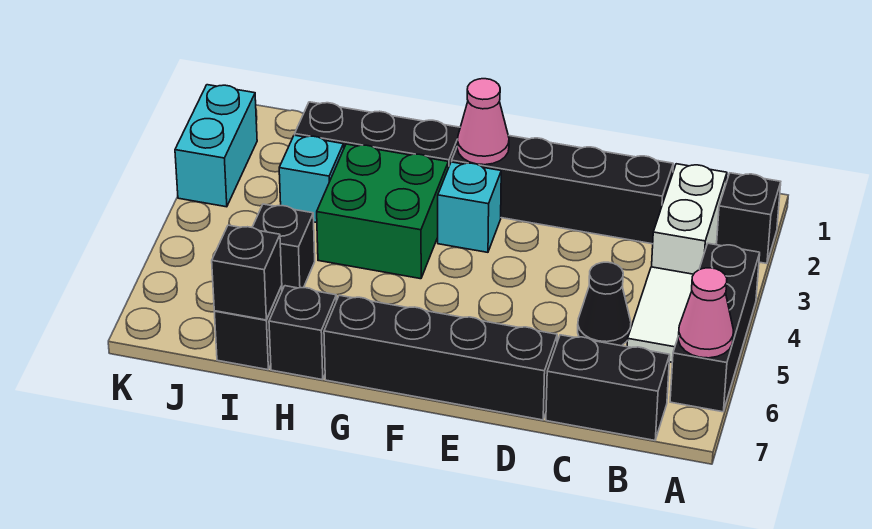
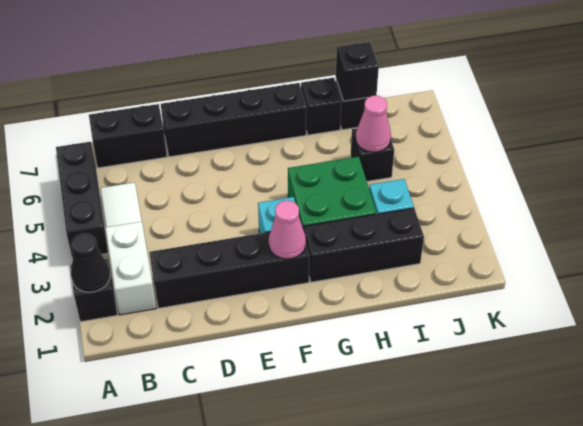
pink 1x1 cone [678,268,733,358] -> pink 1x1 cone moved to [356,96,391,152]
black 1x1 cone [578,262,631,346] -> black 1x1 cone moved to [71,233,110,292]
cyan 1x2 brick [175,85,257,207] -> none

